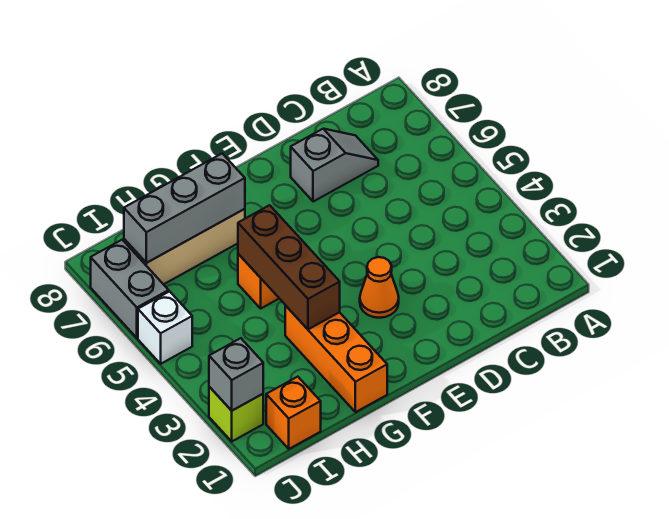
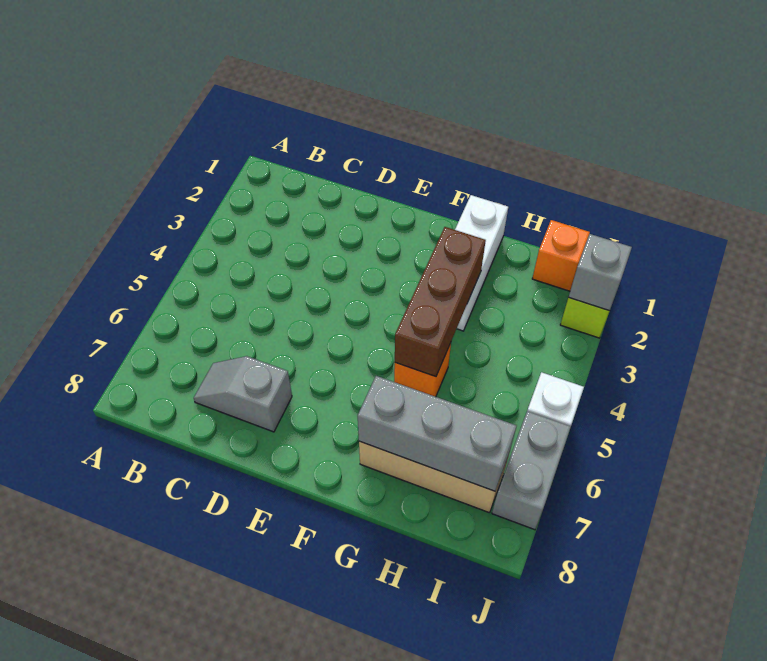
orange 1x1 cone [360,257,399,318] -> none
orange 1x3 brick [285,306,387,412] -> white 1x3 brick [455,195,508,331]

